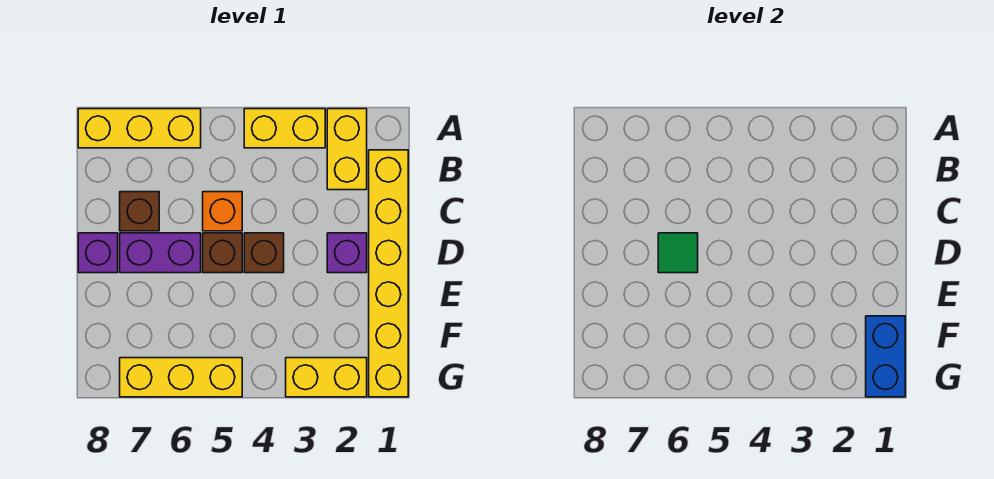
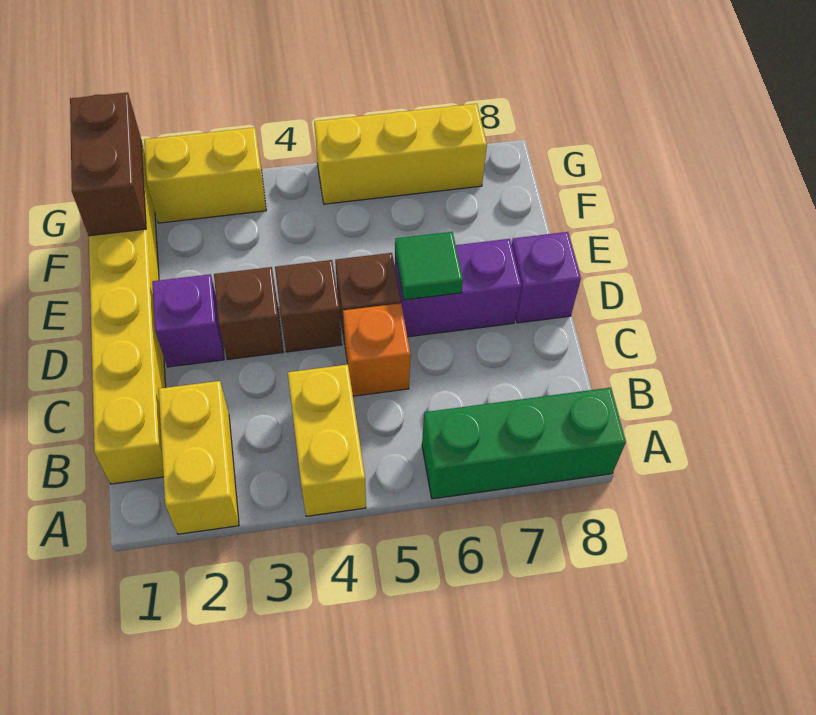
yellow 1x2 brick [244,109,325,148] -> yellow 1x2 brick turned to [288,365,366,516]
yellow 1x3 brick [78,109,201,148] -> green 1x3 brick [422,388,626,499]
brown 1x1 brick [120,192,159,231] -> brown 1x1 brick moved to [214,267,283,360]
blue 1x2 brick [866,316,905,397] -> brown 1x2 brick [70,92,146,236]

